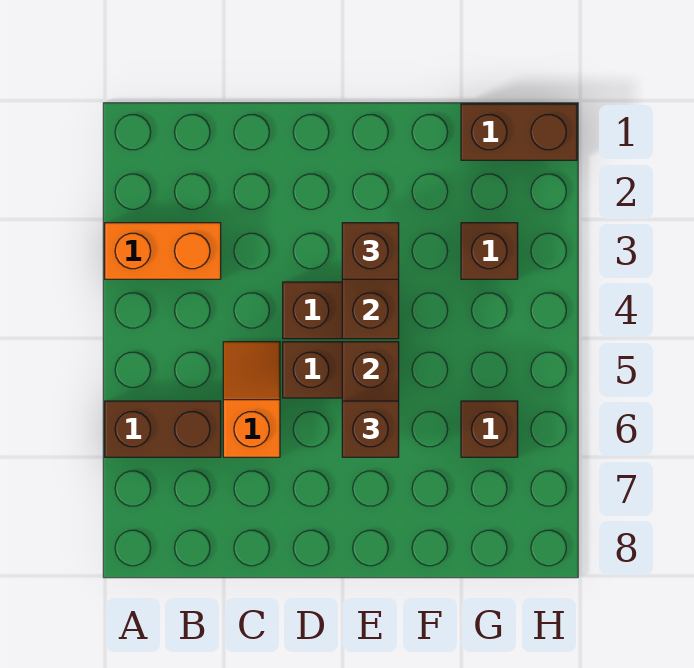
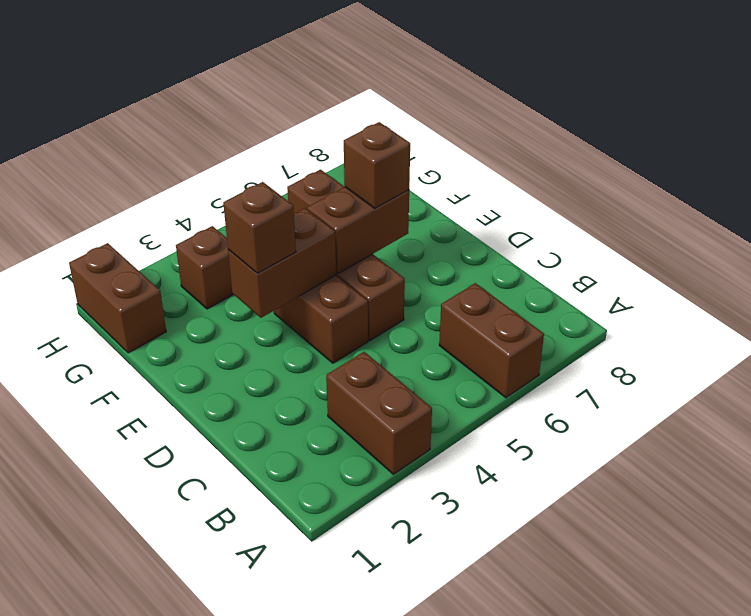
orange 1x2 brick [105,223,221,279] -> brown 1x2 brick [326,352,432,474]
orange 1x2 slope [223,342,280,457] -> none

